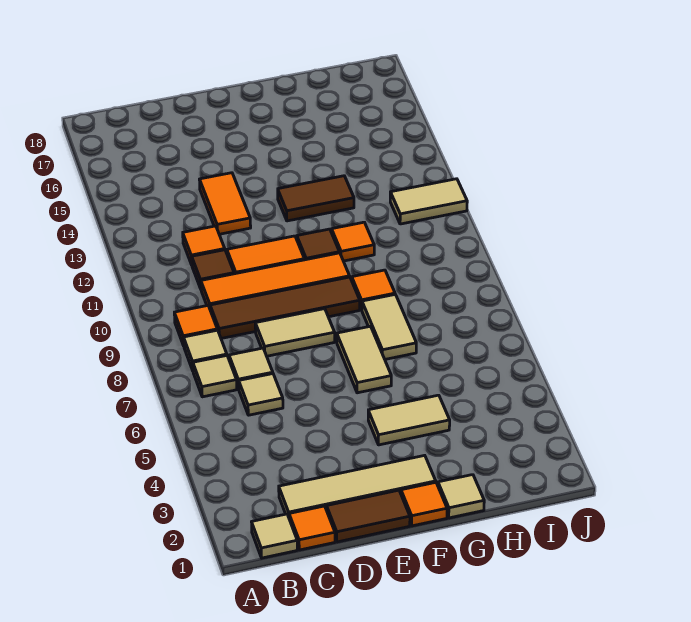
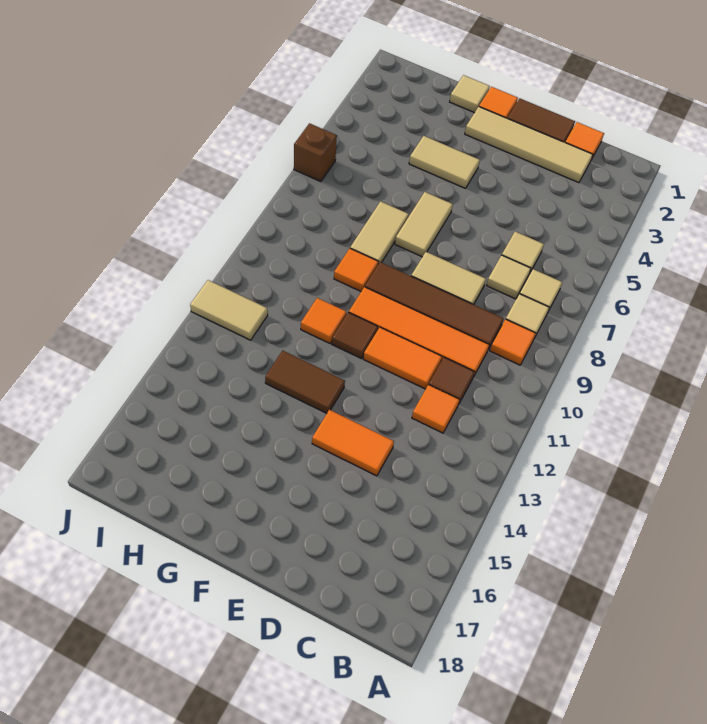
tan 1x1 tile [252,514,297,558] -> none
orange 1x2 tile [199,173,251,234] -> orange 1x2 tile turned to [312,410,394,476]
none -> brown 1x1 brick [294,123,337,182]

